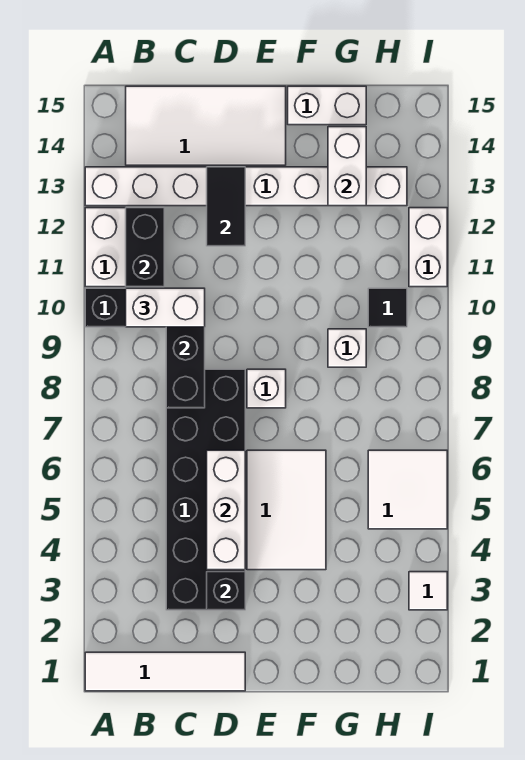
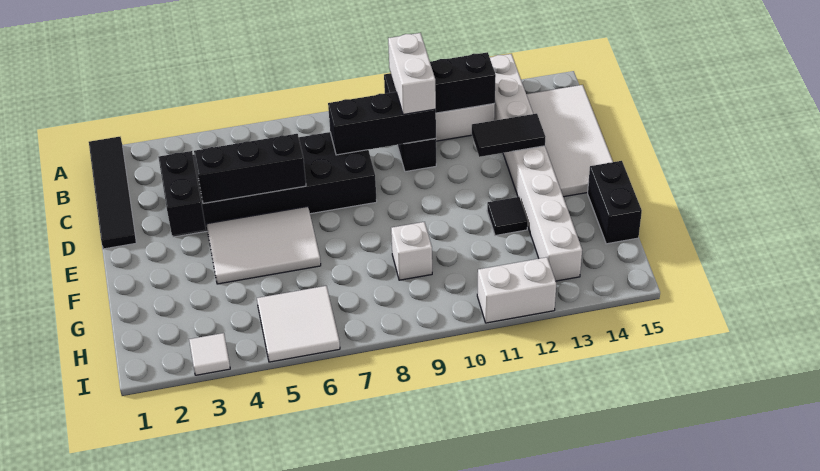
white 1x4 tile [85,652,245,691] -> black 1x4 tile [89,137,136,249]
black 1x1 brick [207,572,245,610] -> black 1x2 brick [158,151,206,236]
white 1x3 brick [207,450,245,570] -> black 1x3 brick [194,134,306,203]
white 1x1 brick [247,369,286,408] -> none
white 1x2 brick [288,86,366,125] -> black 1x2 brick [588,161,642,244]
white 1x2 brick [328,127,366,206] -> none
black 1x1 tile [368,288,407,327] -> black 1x1 tile moved to [487,197,528,236]

